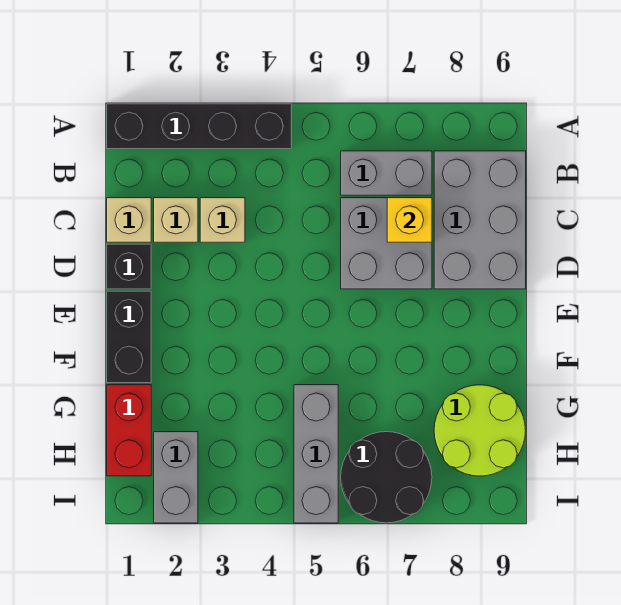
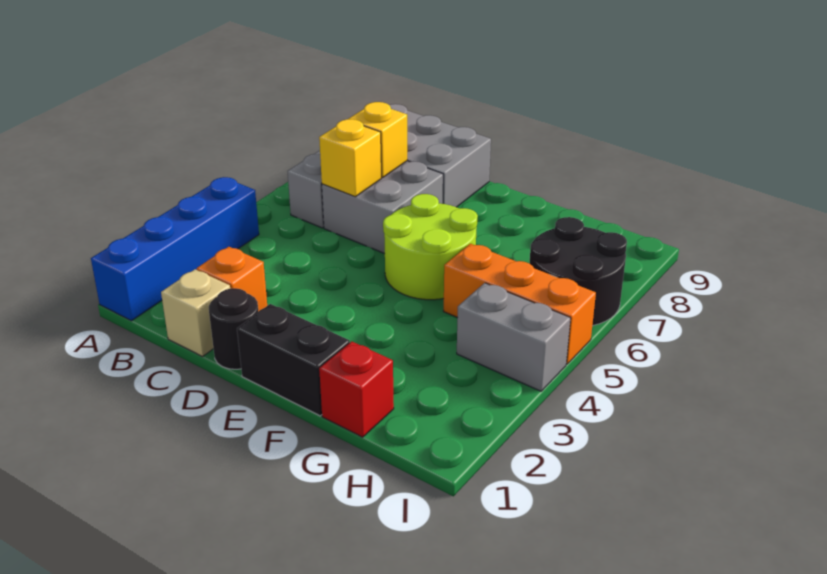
black 1x4 brick [107,104,292,149] -> blue 1x4 brick [91,177,259,321]
tan 1x1 brick [154,198,198,242] -> orange 1x1 brick [197,247,267,312]
tan 1x1 brick [200,198,245,242] -> none
none -> yellow 1x1 brick [319,119,381,197]
black 1x1 brick [107,244,151,289] -> black 1x1 round brick [209,288,258,369]
red 1x2 brick [107,385,151,476] -> red 1x1 brick [319,341,394,437]
grey 1x3 brick [294,385,338,523] -> orange 1x3 brick [444,244,596,364]
lime 2x2 round brick [434,385,526,476] -> lime 2x2 round brick moved to [383,194,478,300]
grey 1x2 brick [154,432,198,523] -> grey 1x2 brick moved to [457,283,571,391]

